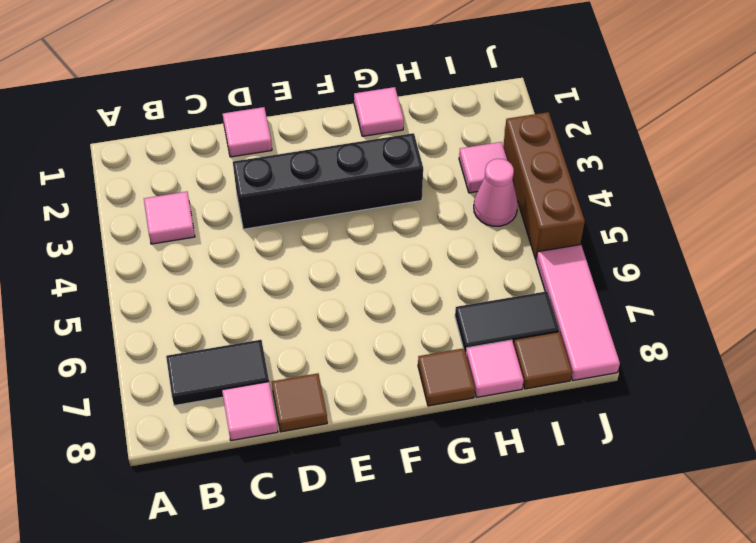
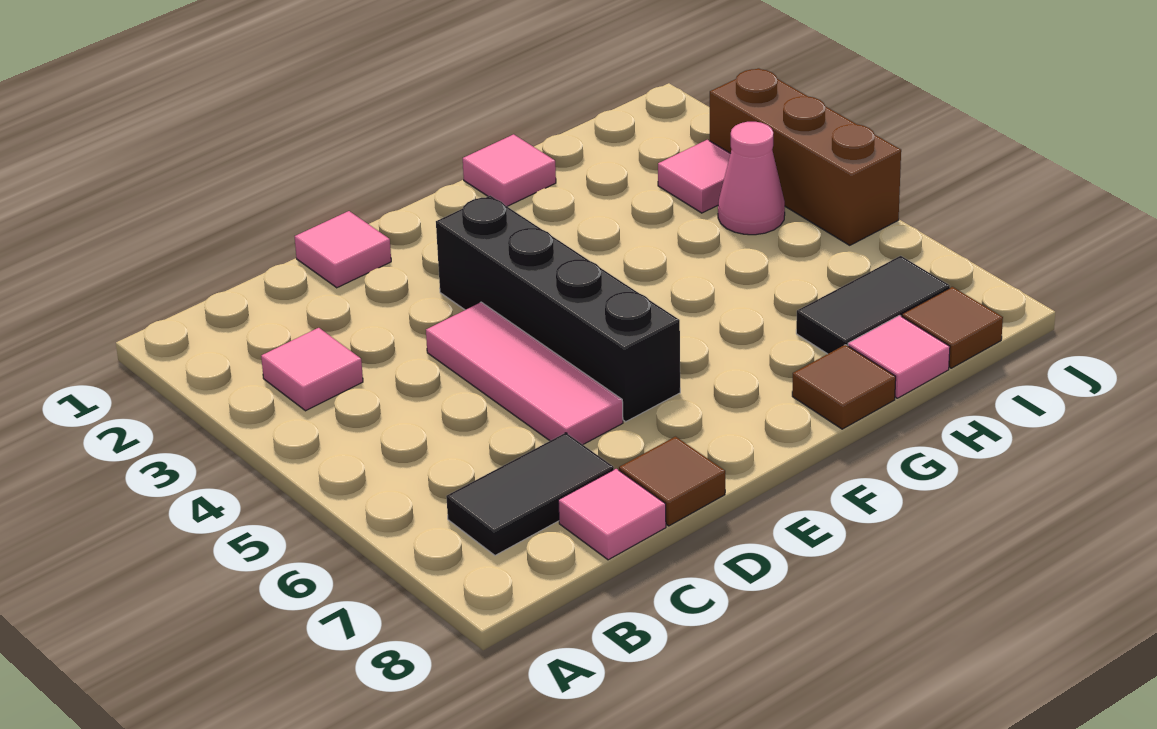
black 1x4 brick [233,133,423,229] -> black 1x4 brick turned to [436,196,680,422]
pink 1x3 tile [536,245,620,381] -> pink 1x3 tile moved to [426,302,623,444]

